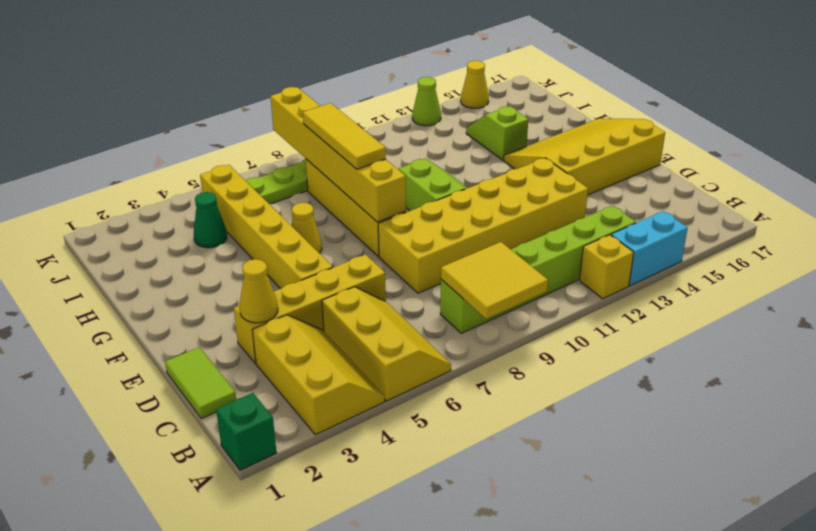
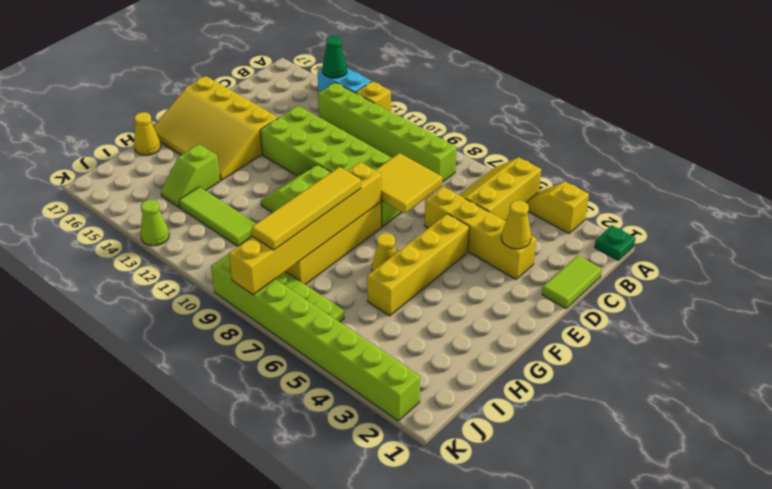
green 1x1 brick [216,393,276,470] -> green 1x1 plate [595,225,635,260]
yellow 2x3 slope [252,315,384,435] -> yellow 1x2 slope [526,182,589,233]
yellow 2x2 tile [441,242,548,319] -> yellow 2x2 tile moved to [375,153,443,213]
yellow 2x6 brick [378,158,588,293] -> lime 2x6 brick [260,106,402,227]
yellow 1x6 brick [200,165,333,289] -> yellow 1x4 brick [367,214,469,316]
yellow 1x3 tile [303,103,386,169] -> yellow 1x4 tile [252,167,361,250]
green 1x1 cone [194,192,227,248] -> green 1x1 cone moved to [322,36,347,78]
none -> lime 1x3 tile [179,187,256,246]
none -> lime 1x8 brick [211,254,420,421]
yellow 1x1 cone [461,61,489,108] -> yellow 1x1 cone moved to [134,112,161,155]

